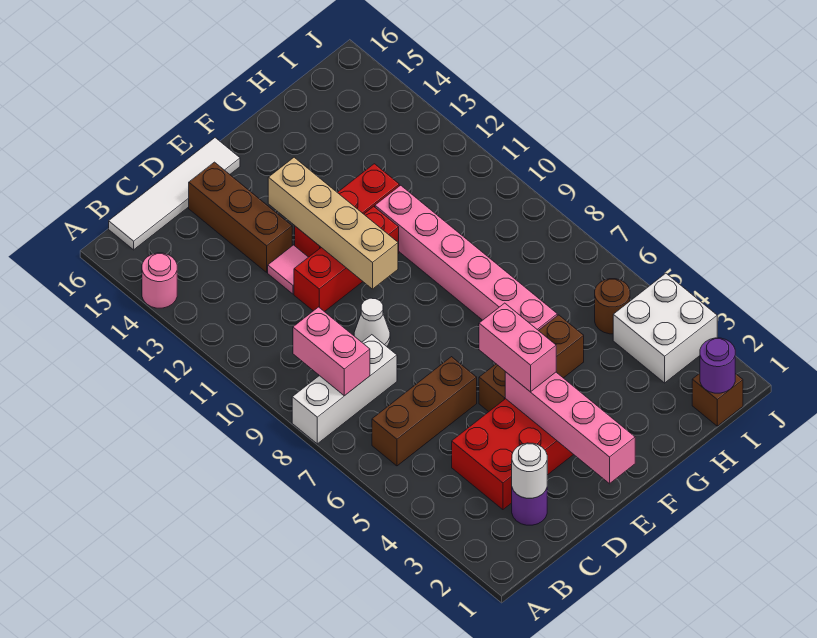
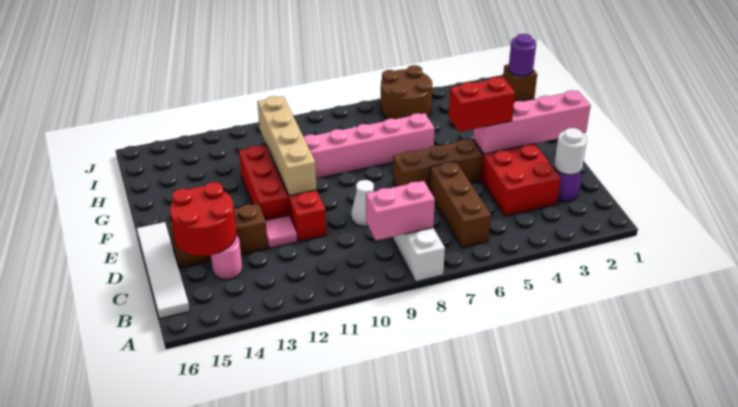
pink 1x1 round brick [142,253,177,308] -> pink 1x1 round brick moved to [211,235,242,280]
none -> red 2x2 round brick [170,182,236,256]
pink 1x2 brick [479,303,556,392] -> red 1x2 brick [449,77,515,132]
brown 1x3 brick [479,315,584,412] -> brown 1x3 brick turned to [393,139,483,189]
tan 1x4 brick [268,157,398,289] -> tan 1x4 brick turned to [257,96,317,196]
white 2x2 brick [613,273,717,383] -> none
brown 1x1 round brick [595,279,630,334] -> brown 2x2 round brick [381,65,432,119]

